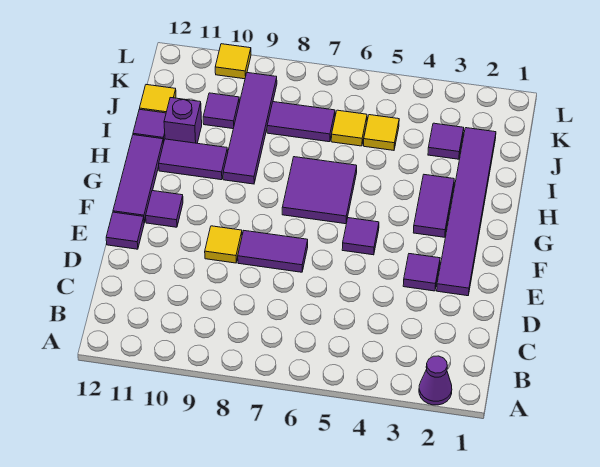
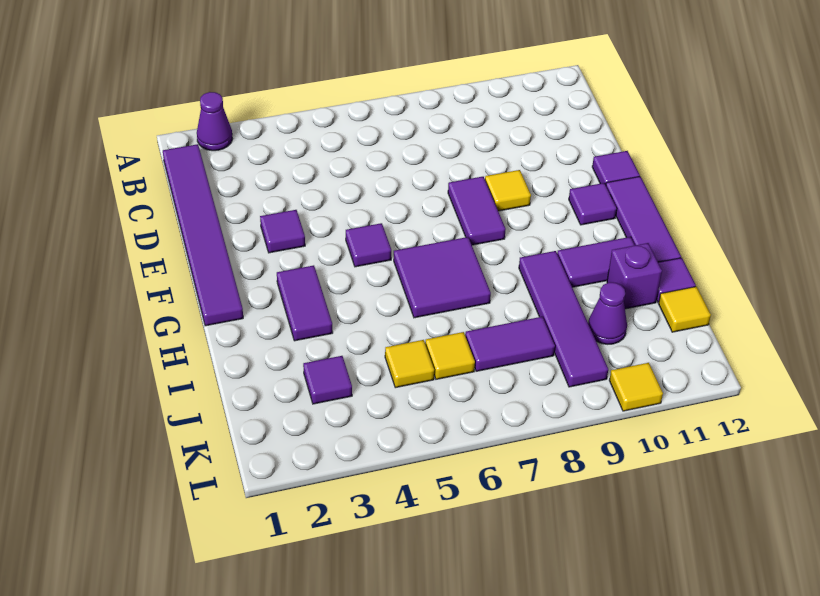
purple 1x6 tile [437,128,496,296] -> purple 1x6 tile moved to [163,144,243,326]
purple 1x2 tile [238,231,308,272] -> purple 1x2 tile turned to [448,177,506,245]
purple 1x1 tile [203,93,239,129] -> purple 1x1 cone [588,282,627,344]

